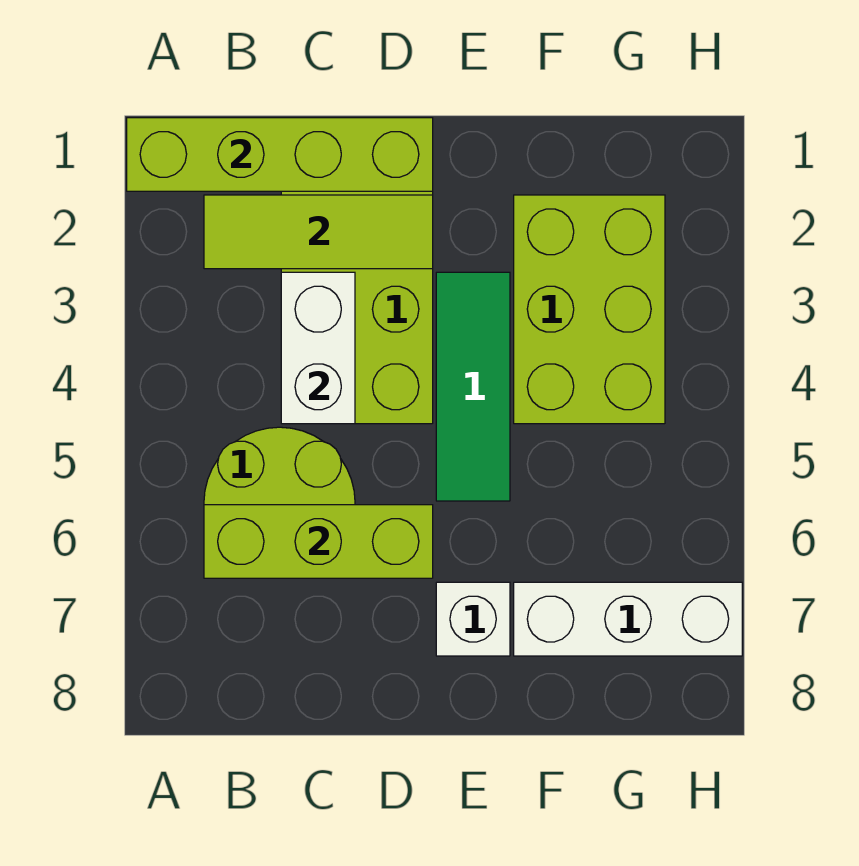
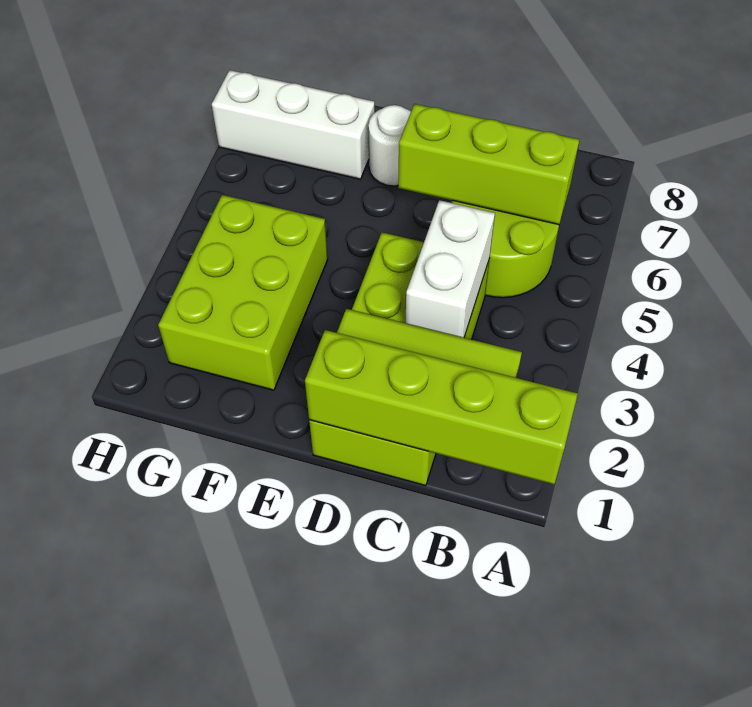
green 1x3 tile [436,272,510,501] -> none
white 1x1 brick [436,582,510,656] -> white 1x1 round brick [368,105,411,186]

